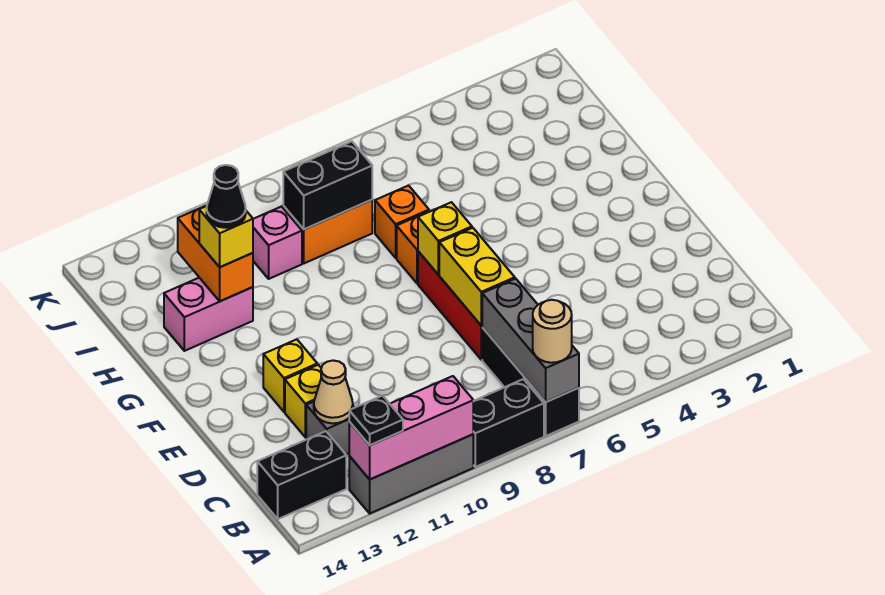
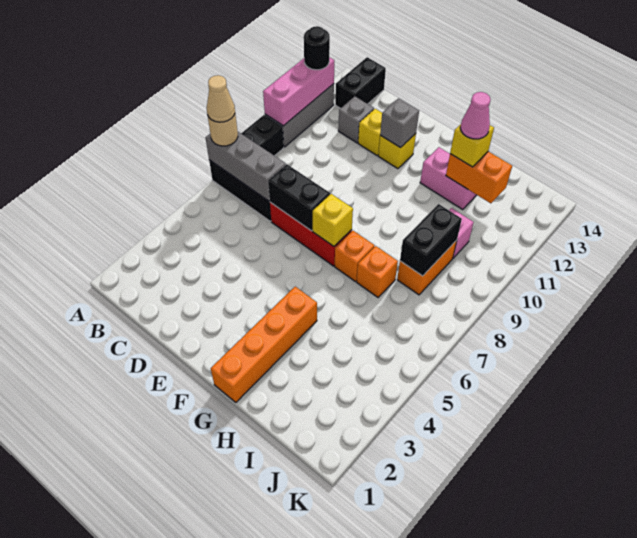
black 1x1 plate [349,396,403,445] -> black 1x1 round brick [304,26,330,70]
tan 1x1 cone [314,361,353,423] -> tan 1x1 cone moved to [207,75,235,122]
yellow 1x2 brick [439,228,515,326] -> black 1x2 brick [268,164,330,231]
none -> grey 1x1 brick [380,98,419,148]
none -> orange 1x4 brick [211,287,317,402]
pink 1x2 brick [164,278,253,351] -> pink 1x2 brick turned to [420,147,476,210]
black 1x1 cone [207,165,246,228] -> pink 1x1 cone [460,92,491,139]

